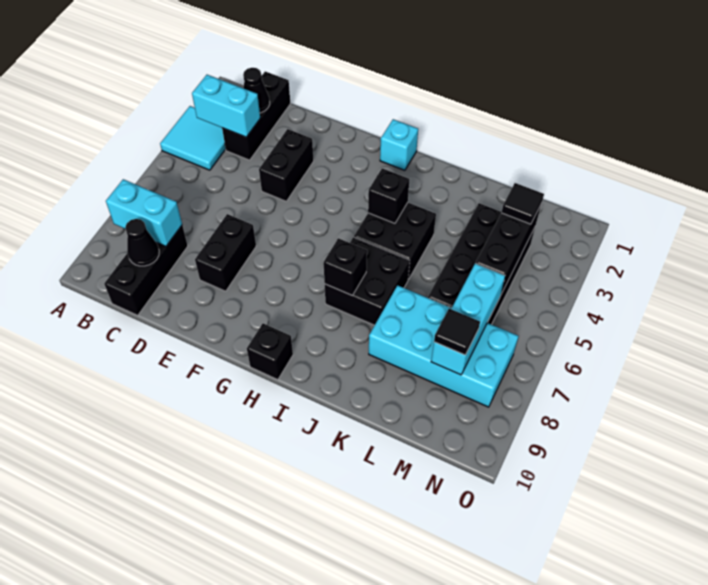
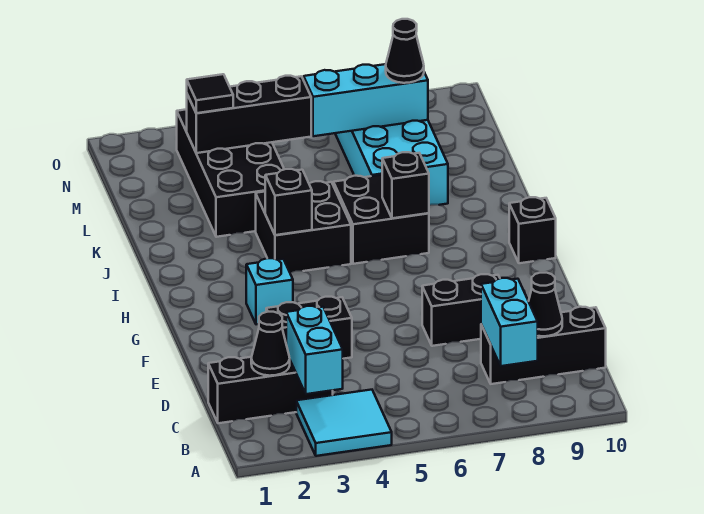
cyan 1x1 brick [380,119,418,170] -> cyan 1x1 brick moved to [246,258,293,324]
black 2x4 brick [428,203,535,324] -> black 2x4 brick turned to [177,109,284,237]
black 1x1 tile [434,309,480,355] -> black 1x1 cone [386,19,424,83]

